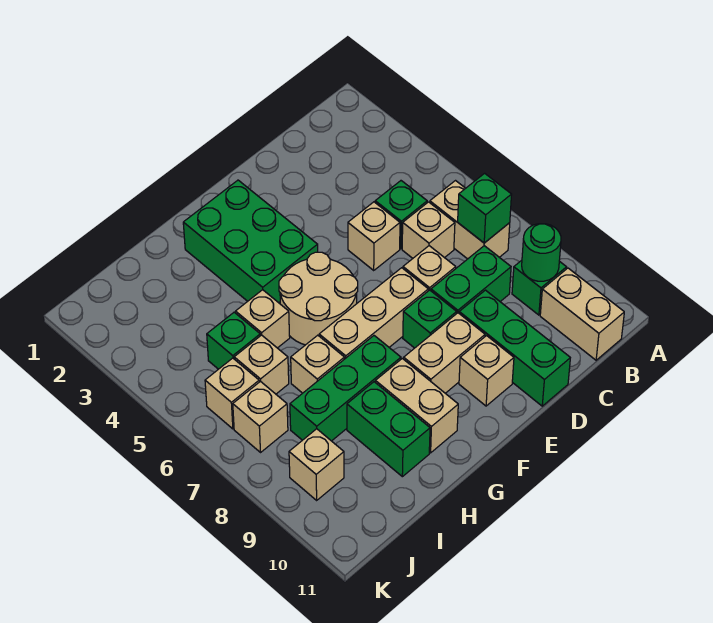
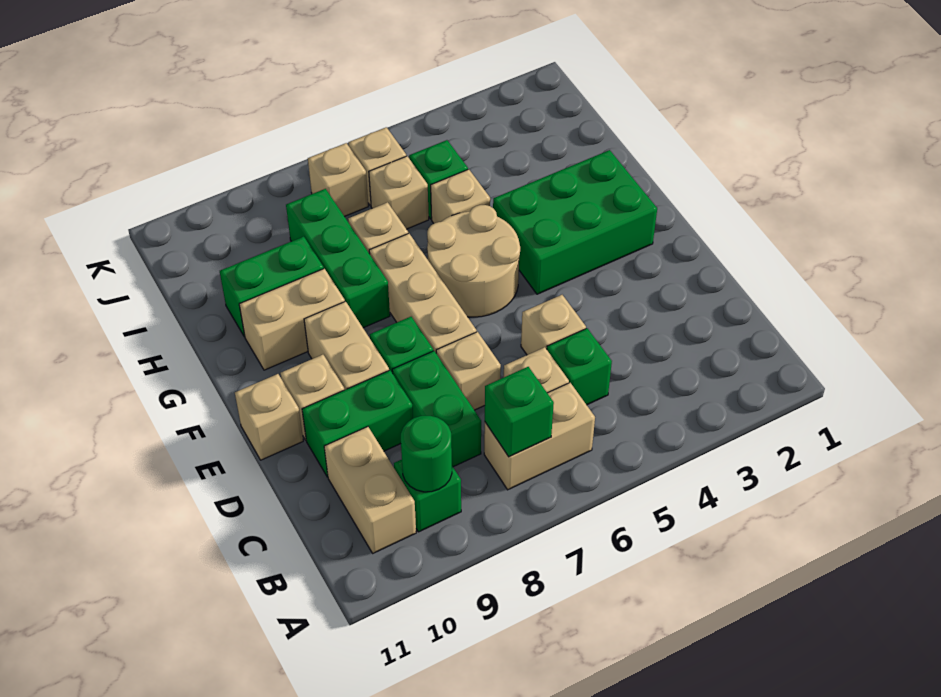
tan 1x2 brick [540,268,624,360] -> tan 1x2 brick turned to [324,427,416,553]
green 1x3 brick [459,290,570,406] -> green 1x2 brick [302,370,413,477]
tan 1x1 brick [289,429,344,500] -> tan 1x1 brick moved to [235,374,303,460]

